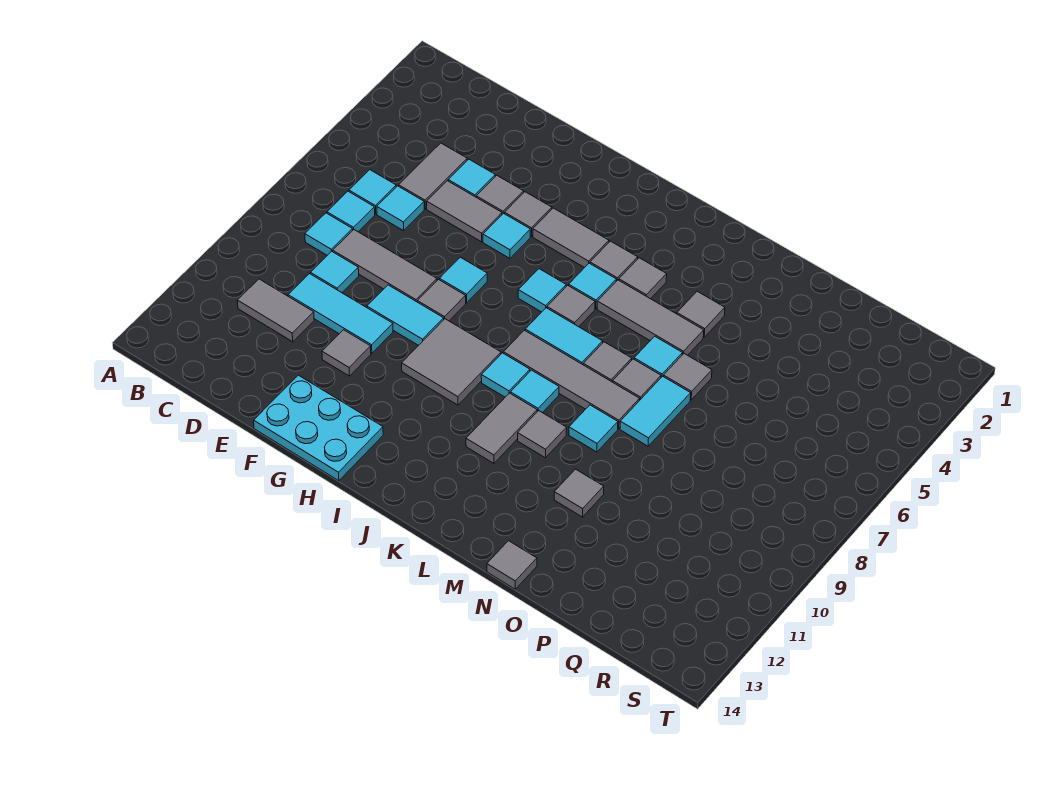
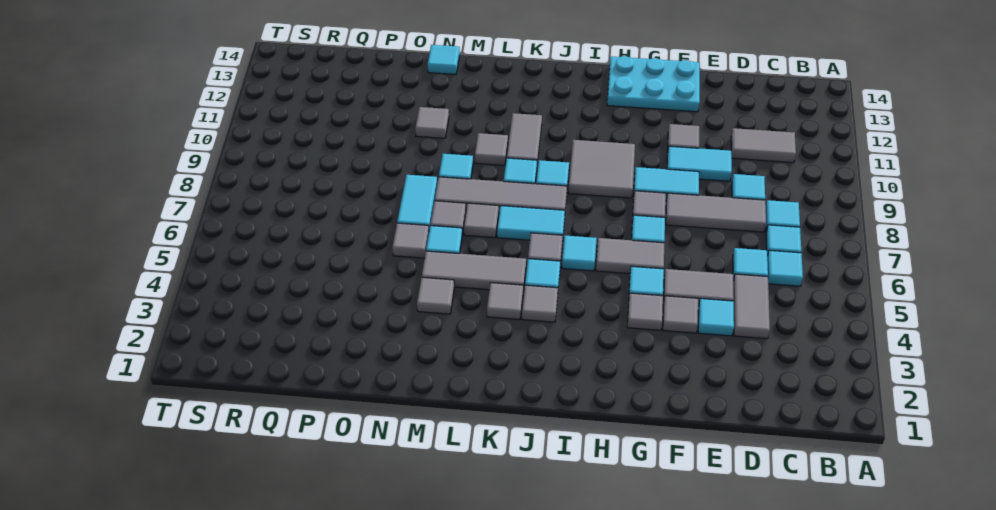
cyan 1x3 tile [288,274,393,353] -> cyan 1x2 tile [667,146,732,181]
grey 1x2 tile [533,208,609,268] -> grey 1x2 tile moved to [596,238,664,274]
grey 1x1 tile [487,541,537,589] -> cyan 1x1 tile [427,45,460,75]

